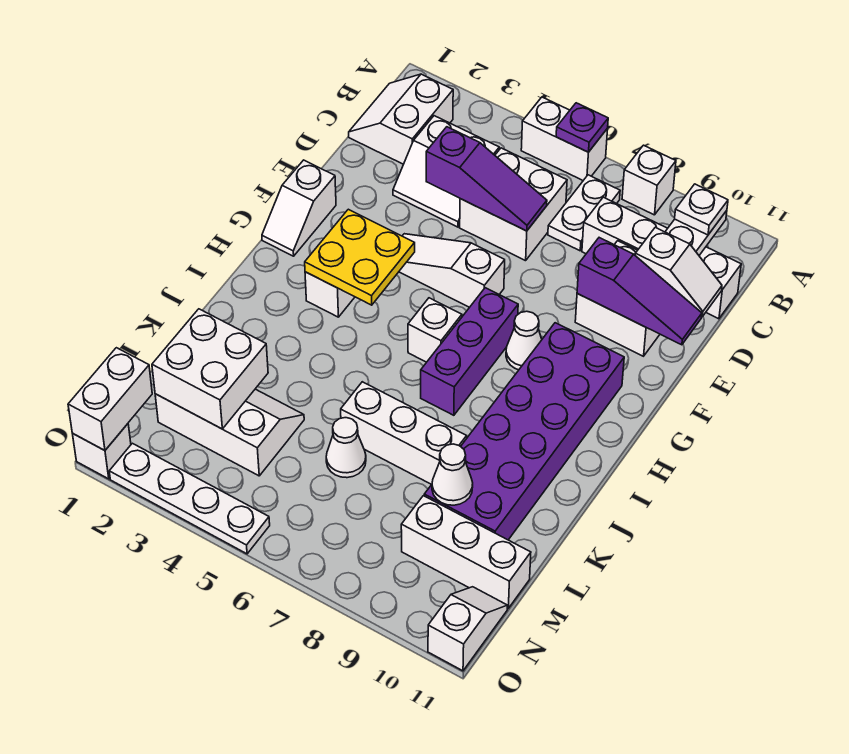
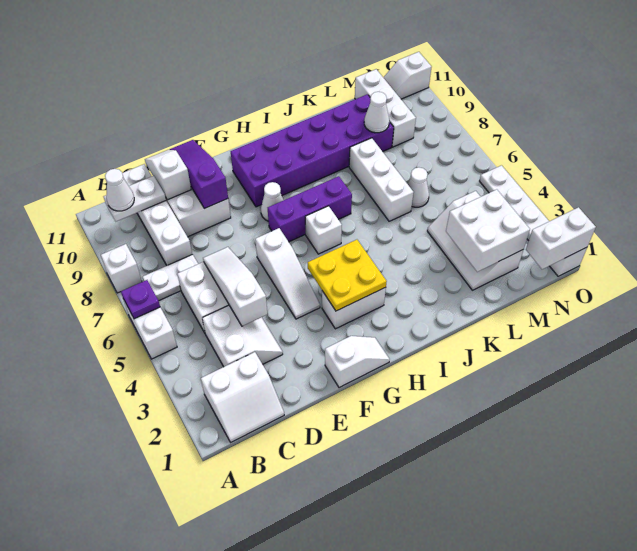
white 1x1 plate [675,184,728,235] -> white 1x1 cone [105,169,134,211]
purple 1x3 slope [426,127,547,231] -> white 1x3 slope [203,247,267,326]

